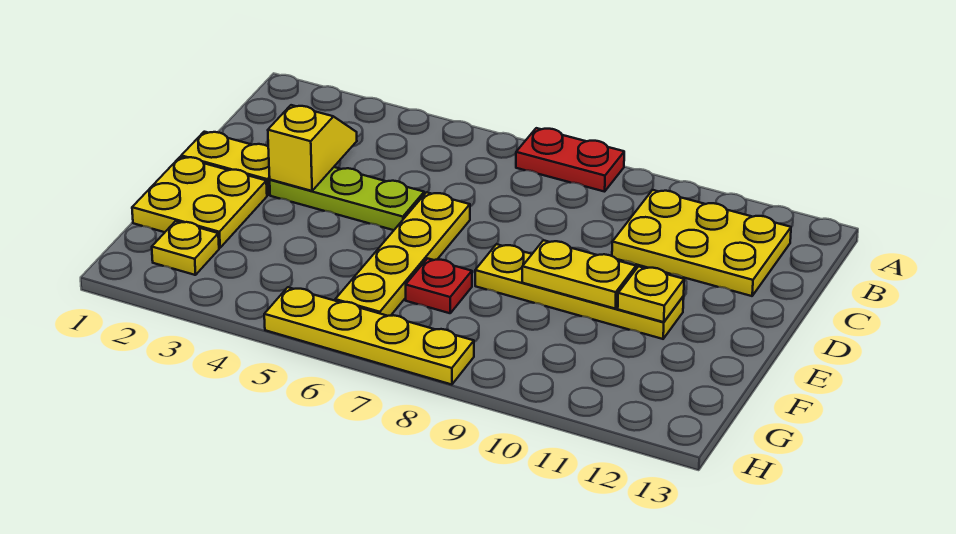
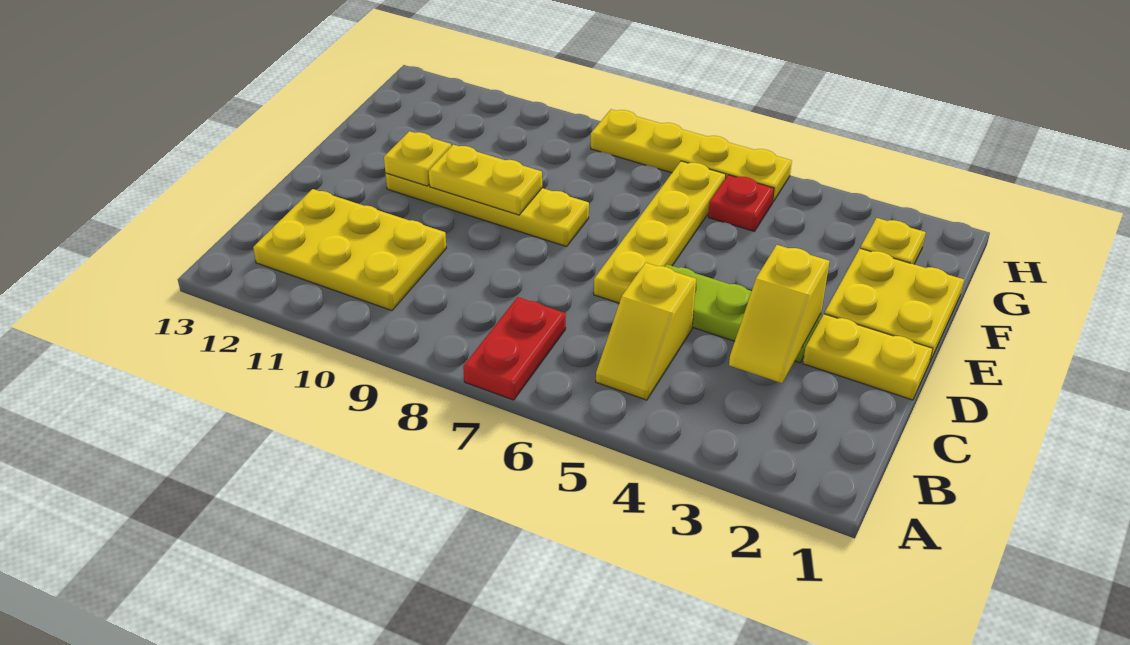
red 1x2 plate [516,128,624,192] -> red 1x2 plate turned to [463,297,566,400]
none -> yellow 1x2 slope [596,263,696,400]
red 1x1 plate [406,258,472,313] -> red 1x1 plate moved to [708,175,774,231]

